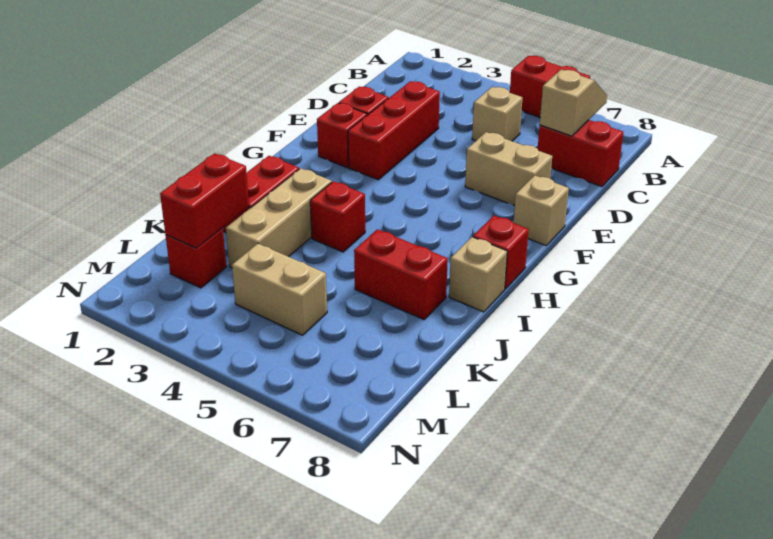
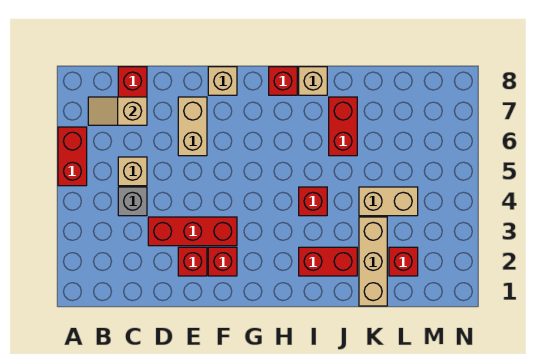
none -> grey 1x1 brick [118,187,147,216]
tan 1x3 brick [226,168,332,268] -> tan 1x3 brick turned to [359,217,387,306]
red 1x2 brick [160,153,249,248] -> none
tan 1x2 brick [232,244,327,335] -> tan 1x2 brick turned to [359,187,418,216]

